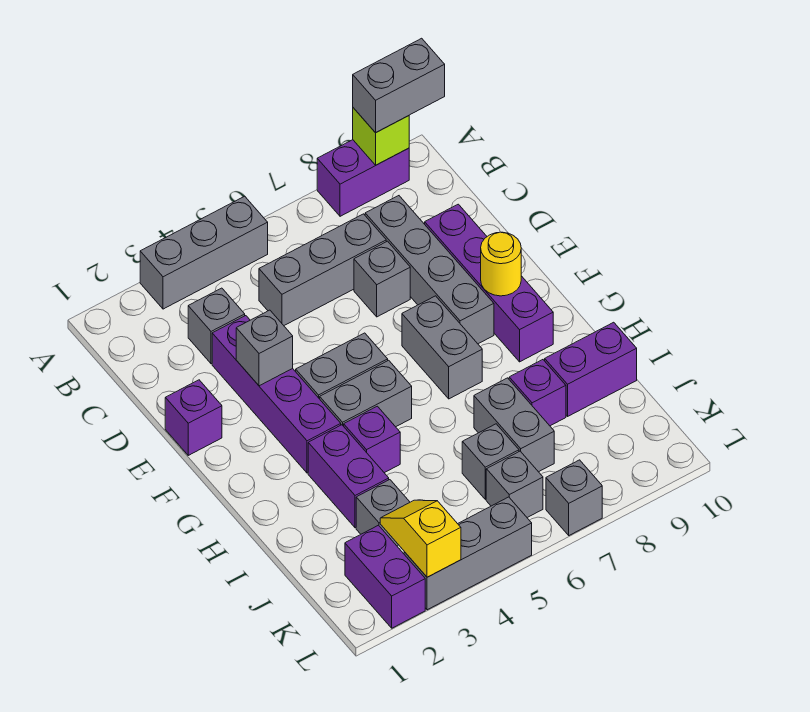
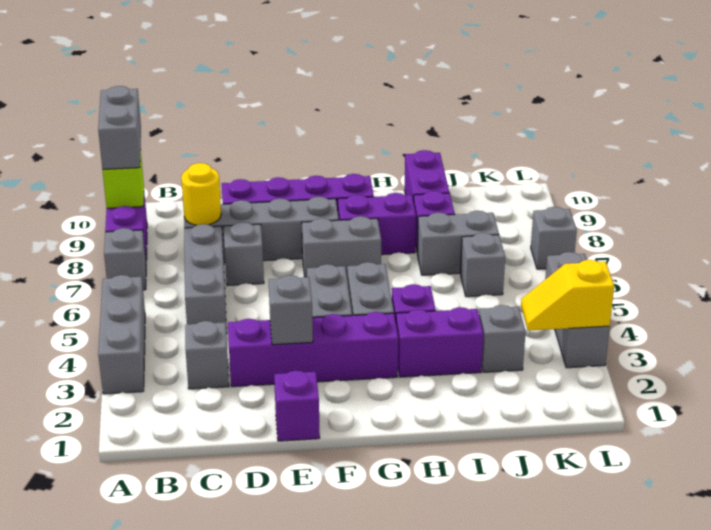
yellow 1x1 round brick [481,232,521,296] -> yellow 1x1 round brick moved to [181,163,221,225]
purple 1x2 brick [345,525,425,628] -> purple 1x2 brick moved to [338,193,416,255]
grey 1x1 brick [486,451,543,518] -> grey 1x1 brick moved to [104,228,146,290]

